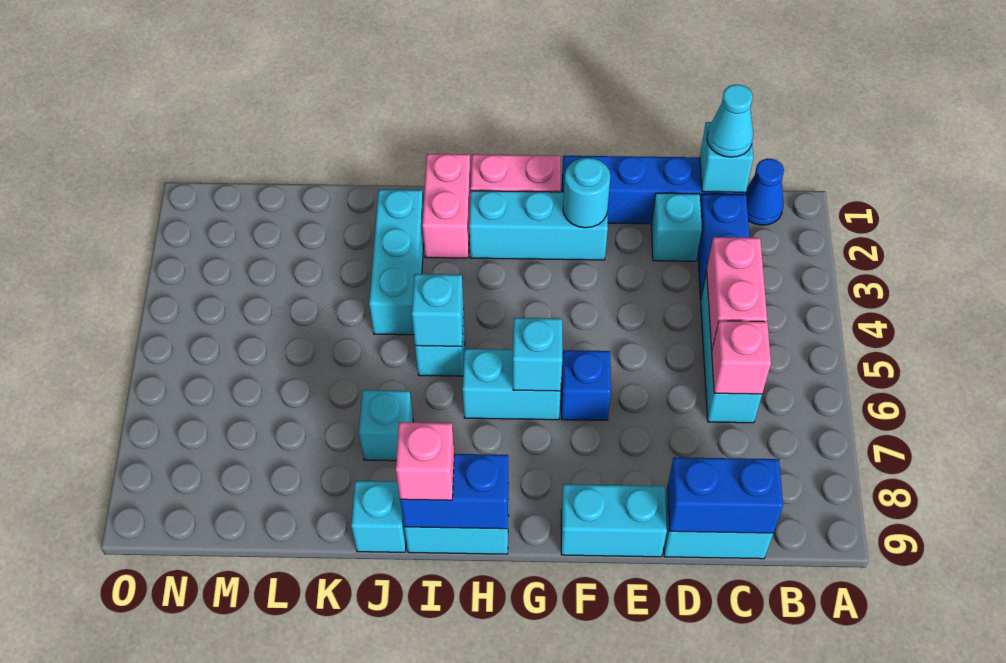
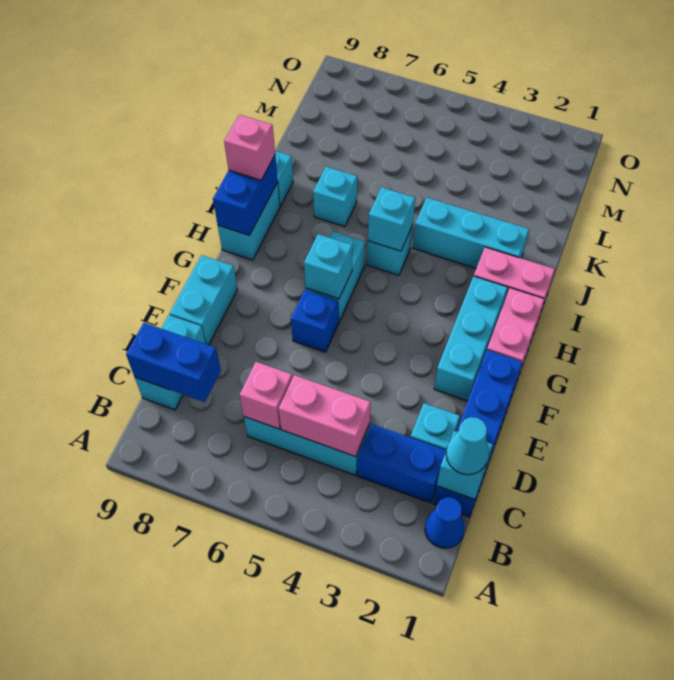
blue 1x2 brick [668,457,783,533] -> blue 1x2 brick turned to [126,323,221,402]
cyan 1x1 round brick [563,158,610,228] -> none

